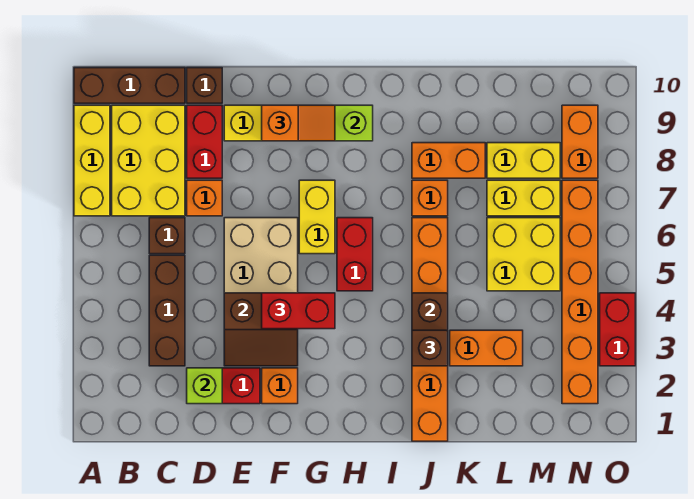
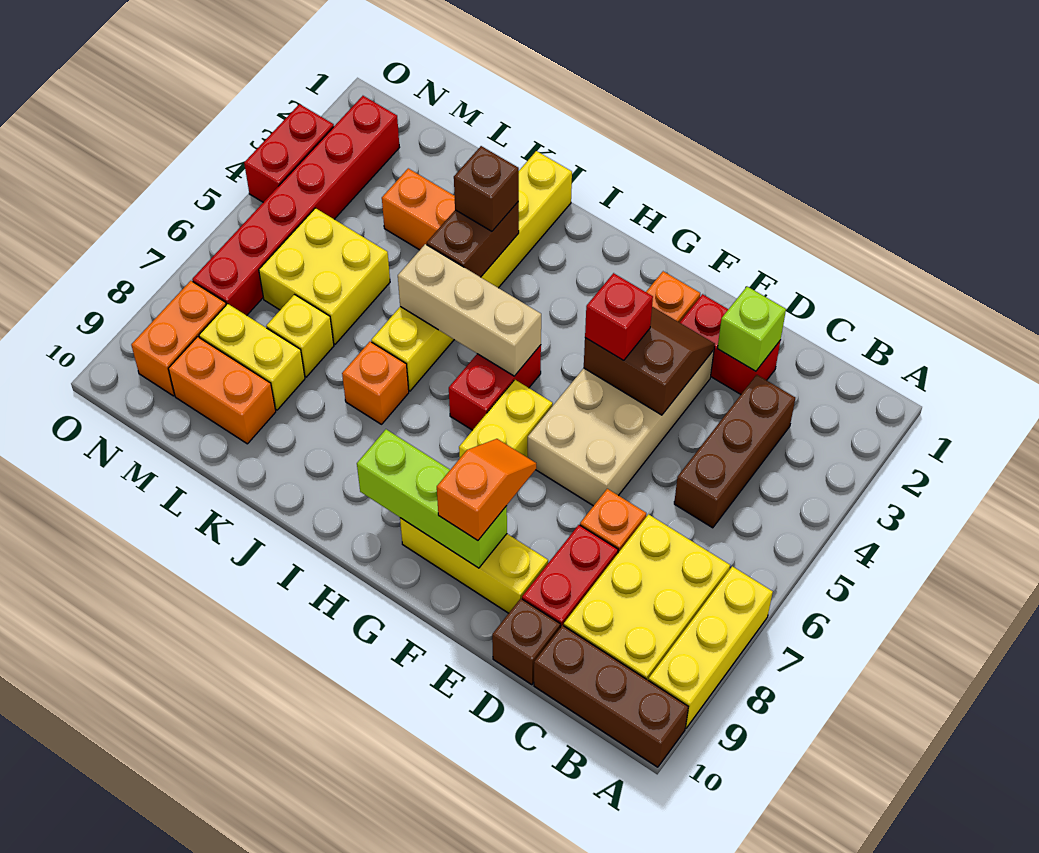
brown 1x1 brick [149,218,185,254] -> none
red 1x2 brick [262,293,335,329] -> red 1x1 brick [585,273,653,360]
orange 1x2 slope [262,105,335,141] -> orange 1x2 slope turned to [437,439,536,541]
none -> tan 1x3 brick [398,244,541,376]
orange 1x6 brick [412,218,448,441] -> yellow 1x6 brick [371,151,572,391]
orange 1x2 brick [412,143,485,178] -> orange 1x2 brick moved to [168,337,276,444]
yellow 1x2 brick [487,180,560,216] -> yellow 1x1 brick [266,295,334,377]
orange 1x6 brick [562,180,598,404] -> red 1x6 brick [192,96,400,315]

